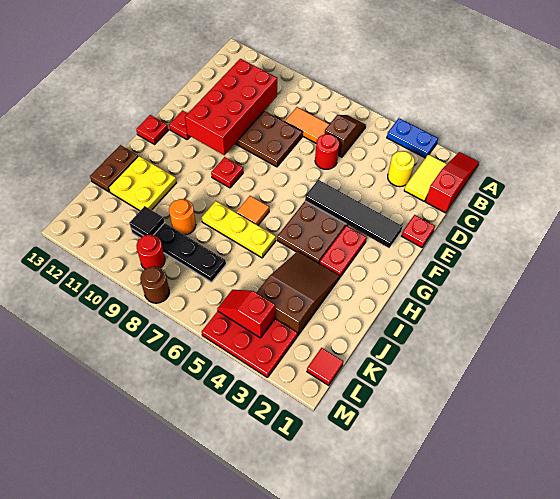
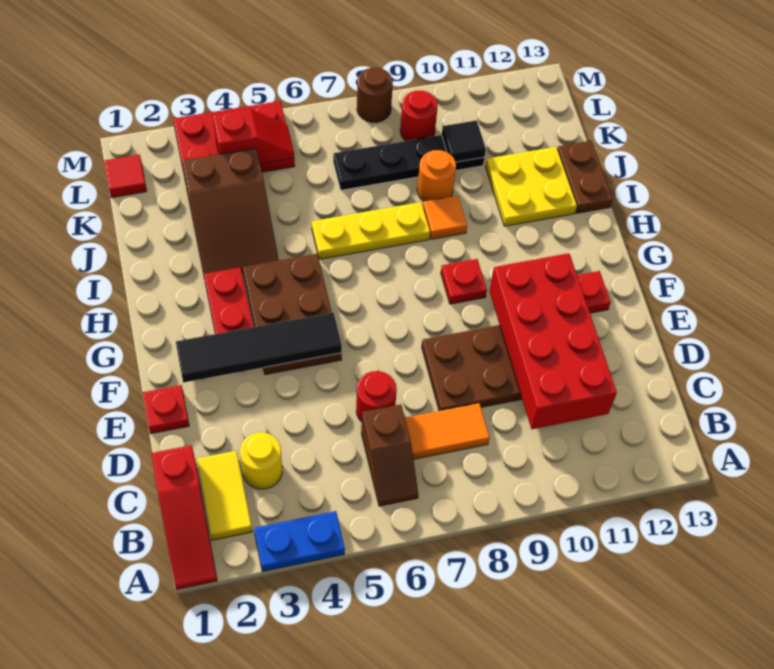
red 1x1 plate [136,115,168,144] -> none
orange 1x1 tile [236,196,269,225] -> orange 1x1 tile moved to [423,196,467,239]

